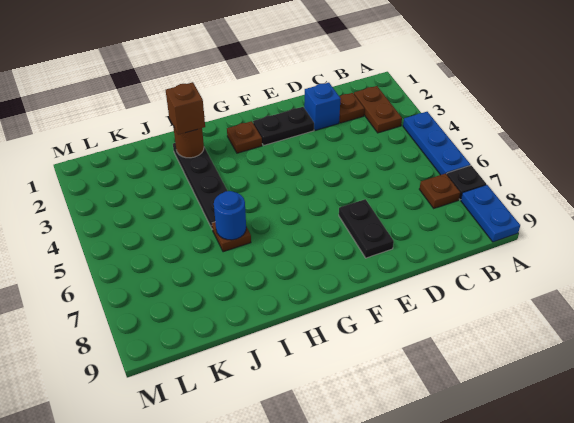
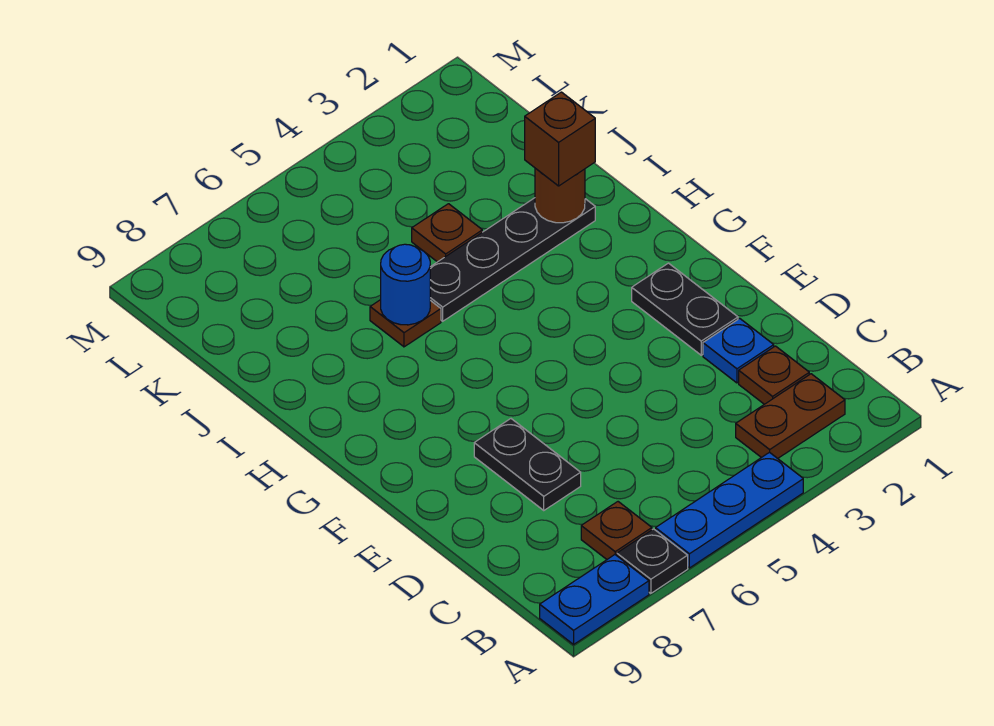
blue 1x1 brick [304,83,341,130] -> blue 1x1 plate [703,318,774,383]
black 1x2 plate [339,199,394,258] -> black 1x2 plate turned to [474,419,581,510]
brown 1x1 plate [227,121,262,153] -> brown 1x1 plate moved to [412,204,482,262]

